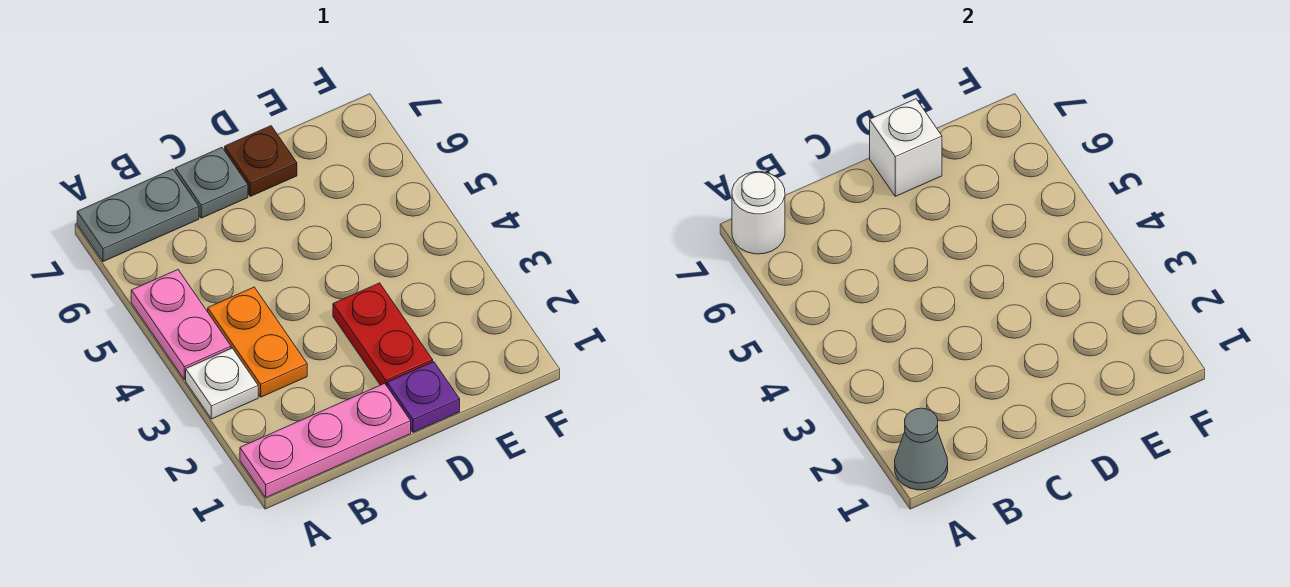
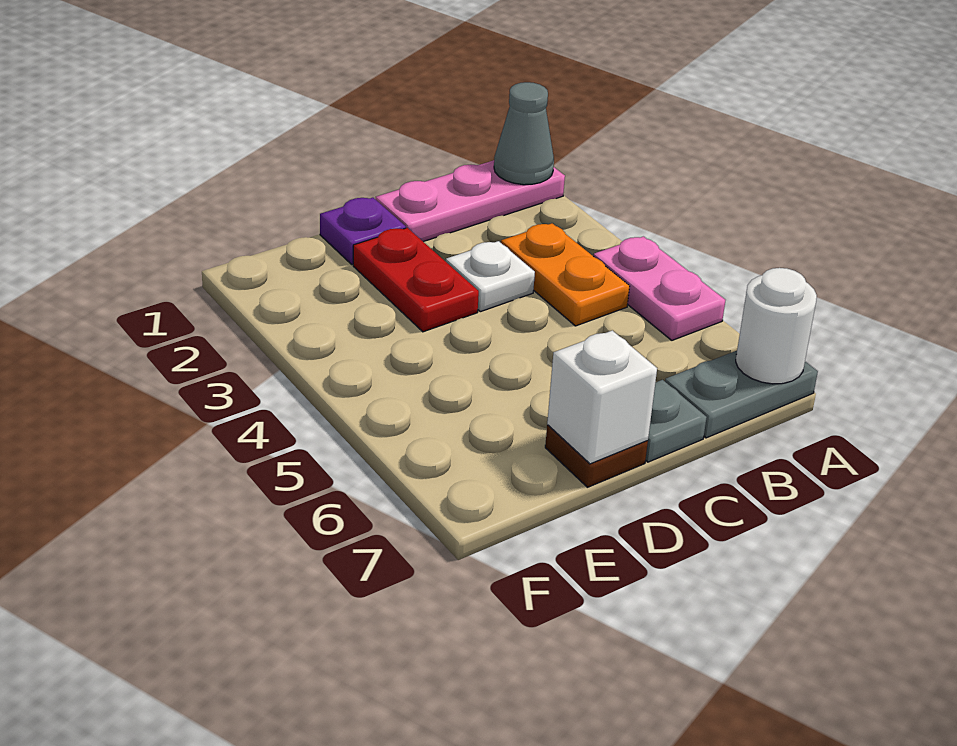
white 1x1 plate [186,348,258,419] -> white 1x1 plate moved to [446,241,535,312]

